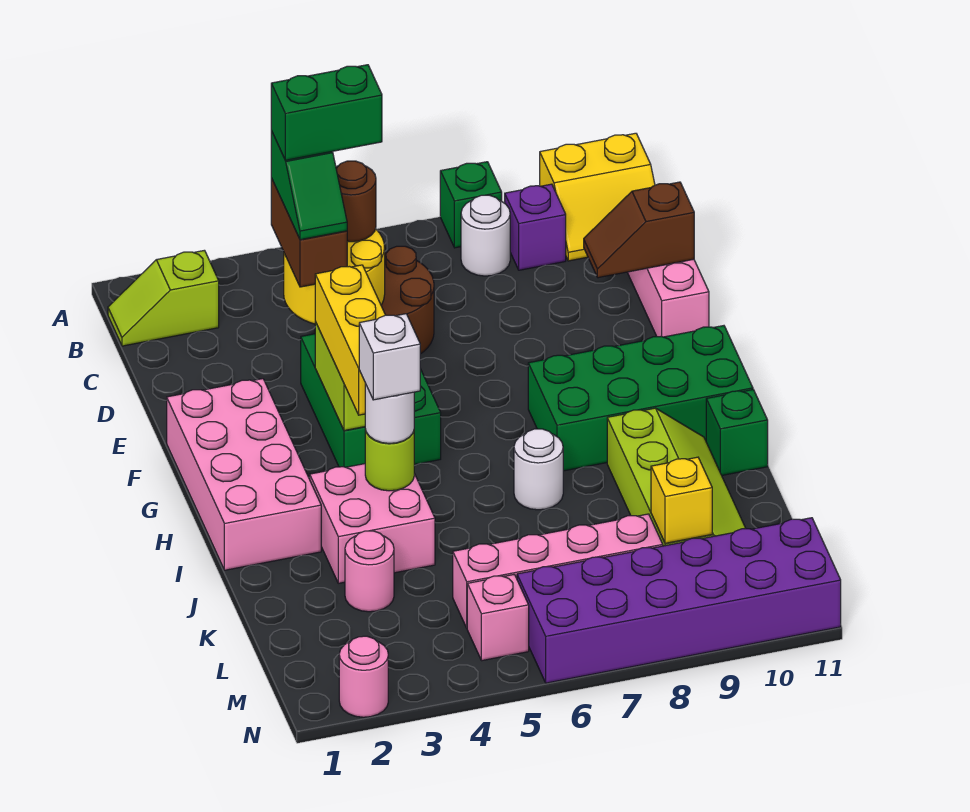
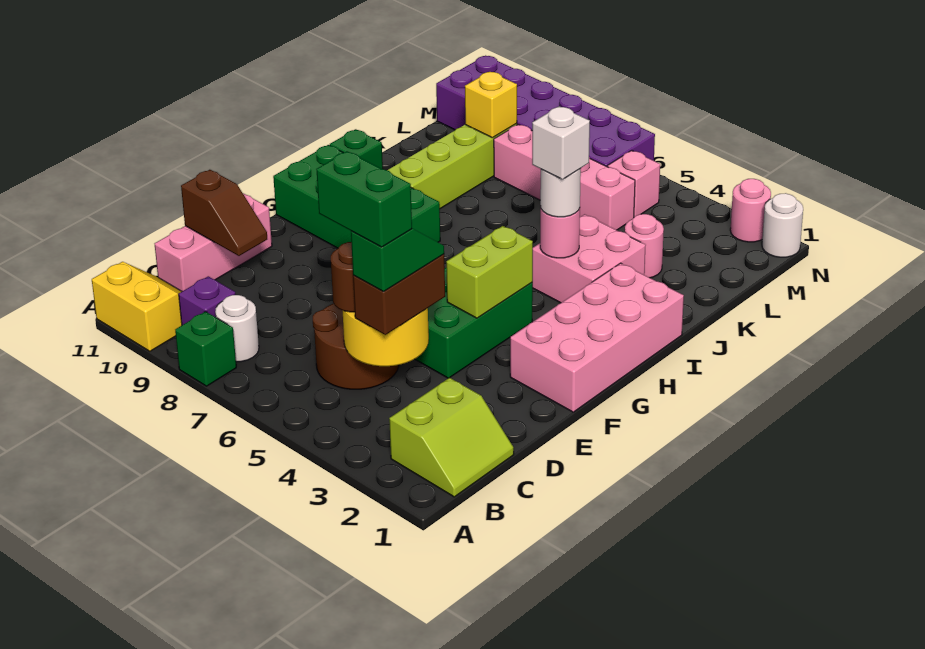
lime 1x2 slope [108,250,219,346] -> lime 2x2 slope [389,378,514,497]
yellow 1x3 brick [315,265,385,415] -> none
lime 1x1 round brick [365,429,414,491] -> pink 1x1 round brick [540,206,580,258]
white 1x1 round brick [514,429,563,510] -> white 1x1 round brick moved to [762,193,803,257]

